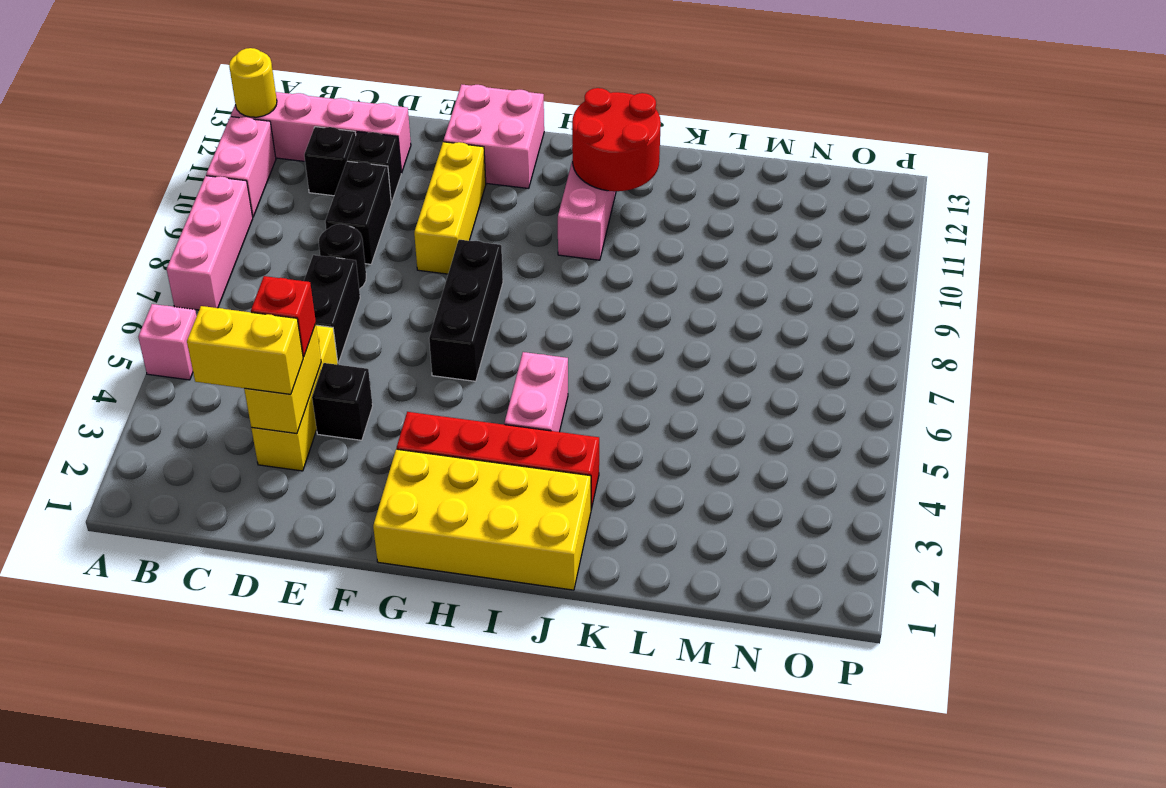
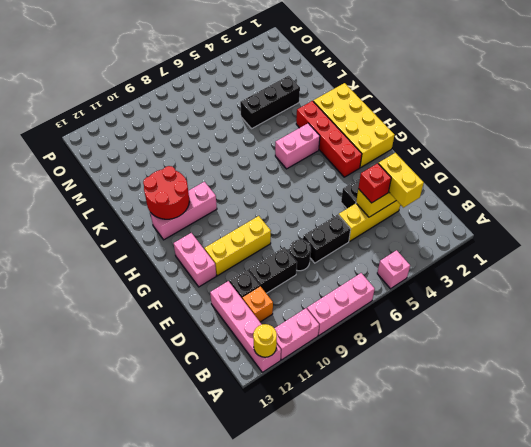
black 1x1 brick [304,127,356,196] -> orange 1x1 brick [242,286,273,322]
pink 2x2 brick [443,84,544,188] -> pink 1x2 brick [174,233,216,287]
black 1x3 brick [429,240,503,381] -> black 1x3 brick moved to [240,76,300,128]

